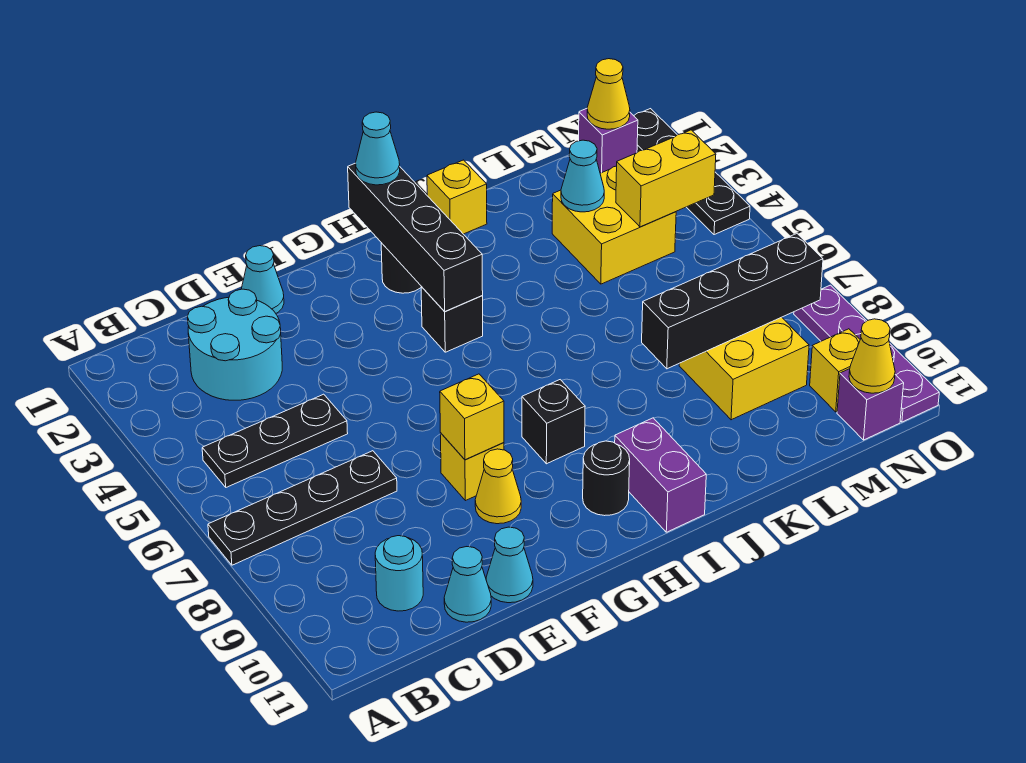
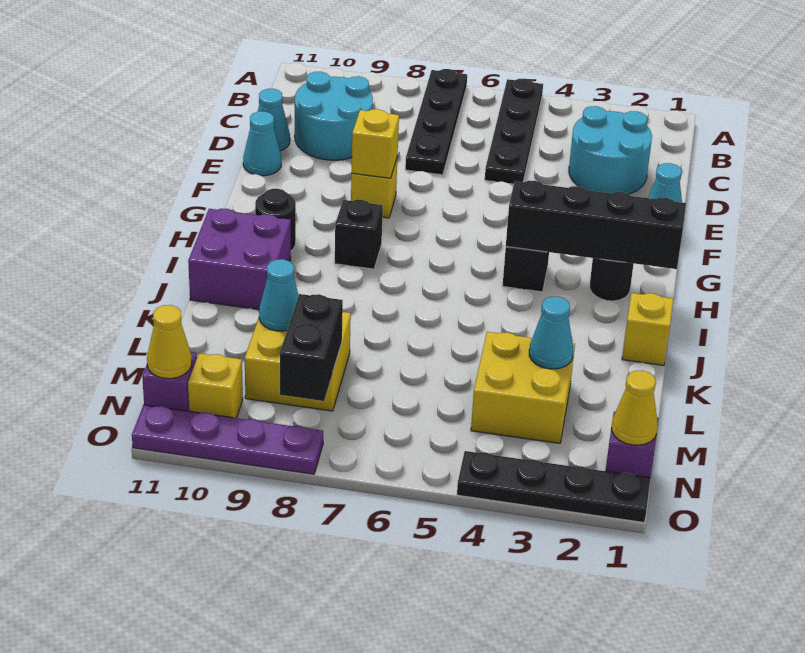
black 1x3 plate [202,394,348,487] -> black 1x4 plate [485,79,543,184]
cyan 1x1 round brick [375,536,423,611] -> cyan 2x2 round brick [295,72,373,160]
yellow 1x1 cone [475,449,521,524] -> none
cyan 1x1 cone [356,112,400,185] -> cyan 1x1 cone moved to [259,259,299,331]
purple 1x2 brick [615,418,706,532] -> purple 2x2 brick [188,209,291,310]
black 1x4 brick [642,234,823,369] -> black 1x2 brick [280,294,343,401]
yellow 1x2 brick [616,130,716,227] -> none

